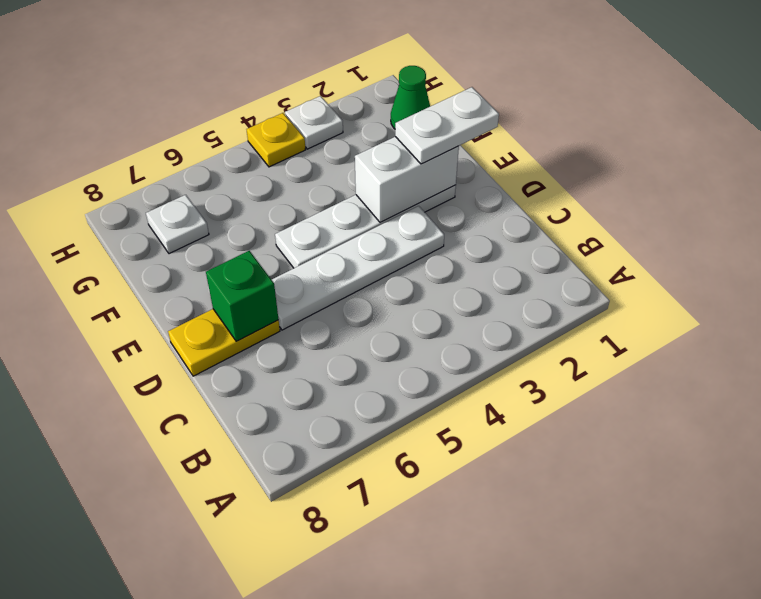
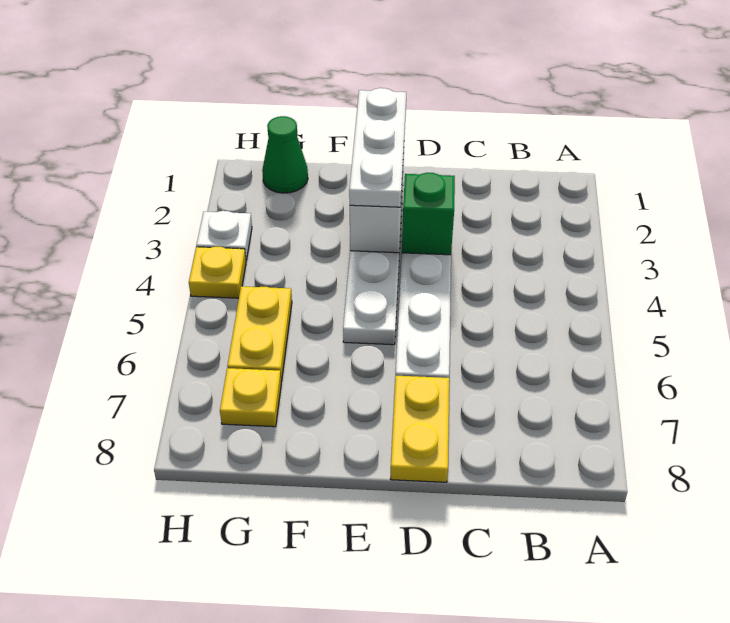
green 1x1 brick [206,251,279,341] -> green 1x1 brick moved to [402,173,455,255]
white 1x2 plate [395,87,499,164] -> white 1x3 plate [349,88,406,207]
none -> yellow 1x2 plate [227,286,292,382]
white 1x1 plate [146,195,209,254] -> yellow 1x1 plate [220,368,281,427]

